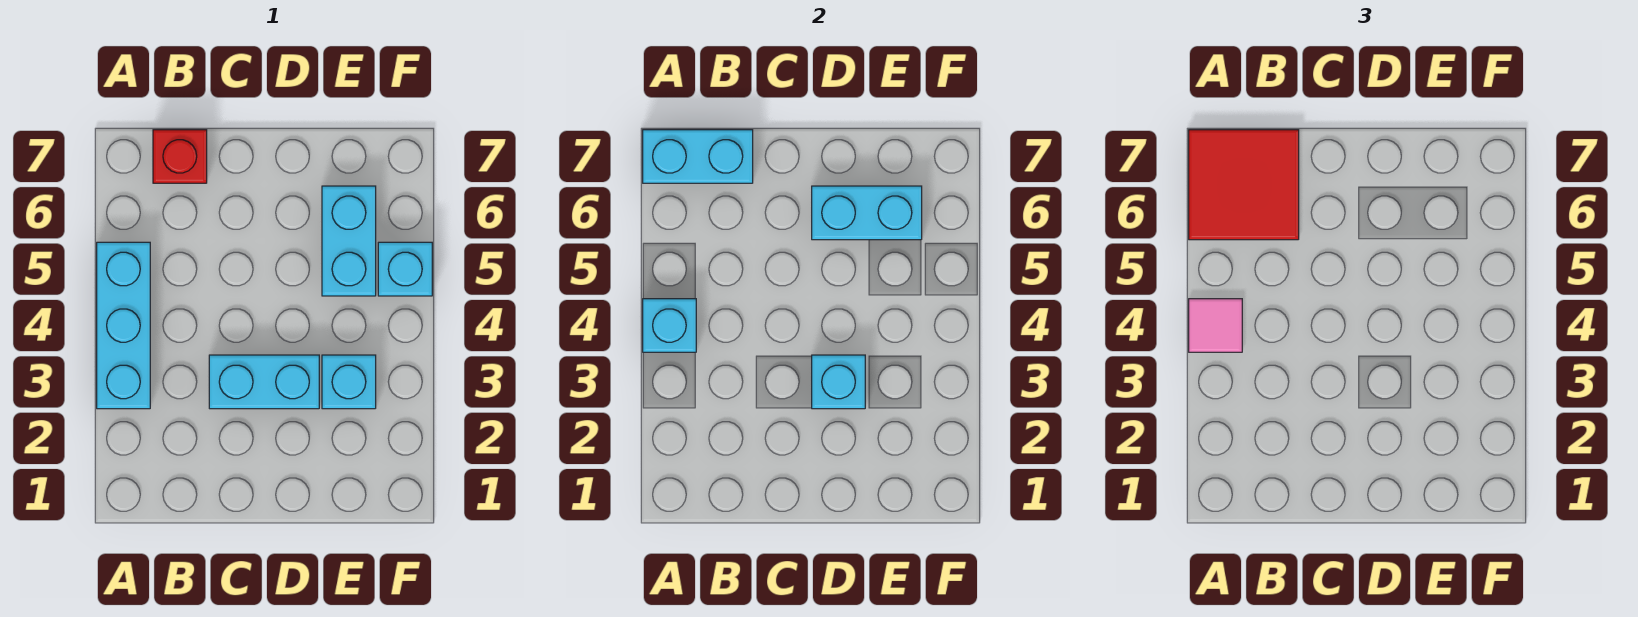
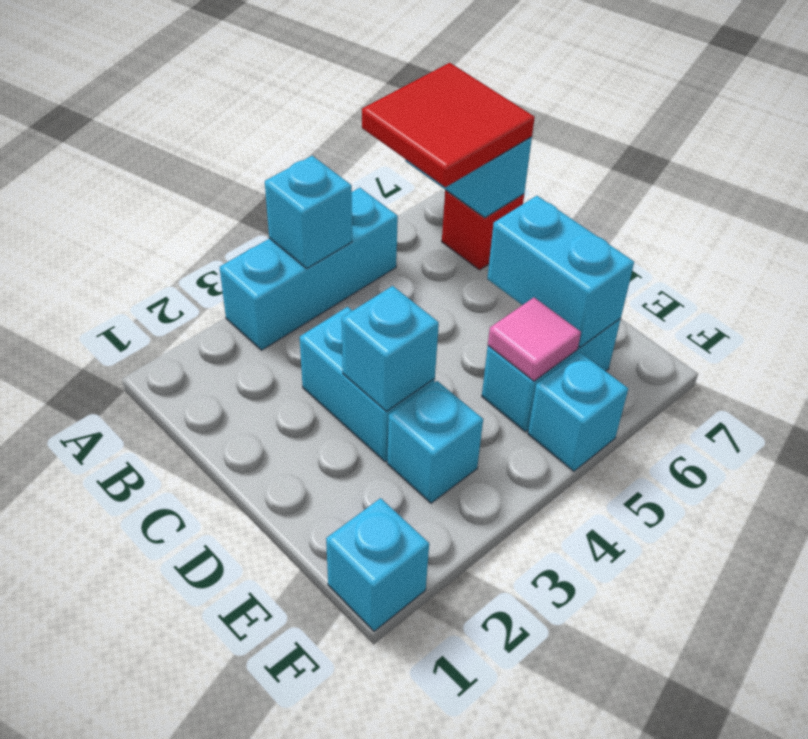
pink 1x1 tile [1189,299,1242,352] -> pink 1x1 tile moved to [488,298,581,381]
none -> cyan 1x1 brick [326,498,429,631]

